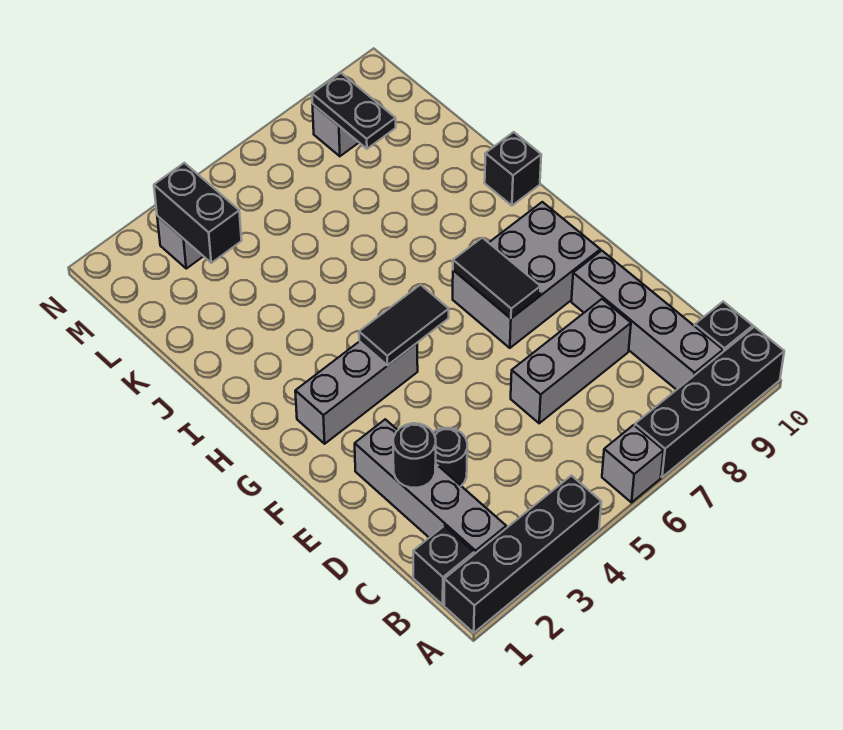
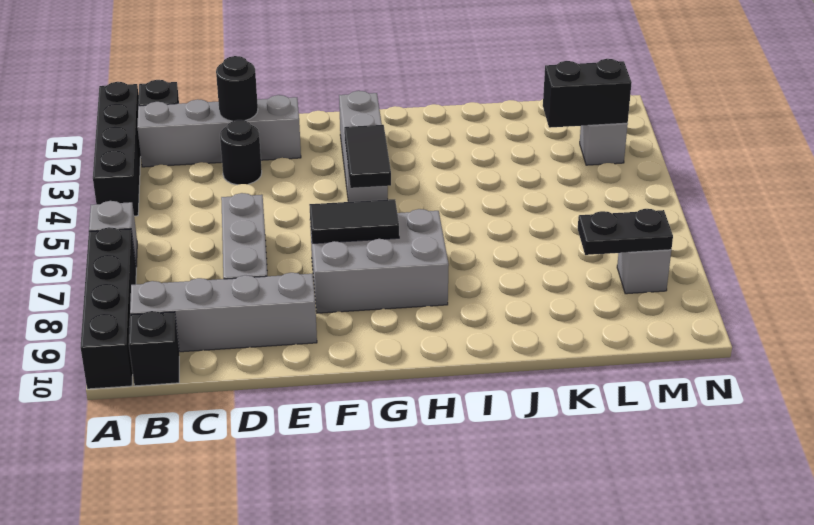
grey 2x3 brick [453,202,600,348] -> grey 2x3 brick turned to [310,209,449,313]
black 1x1 brick [485,132,541,206] -> none

